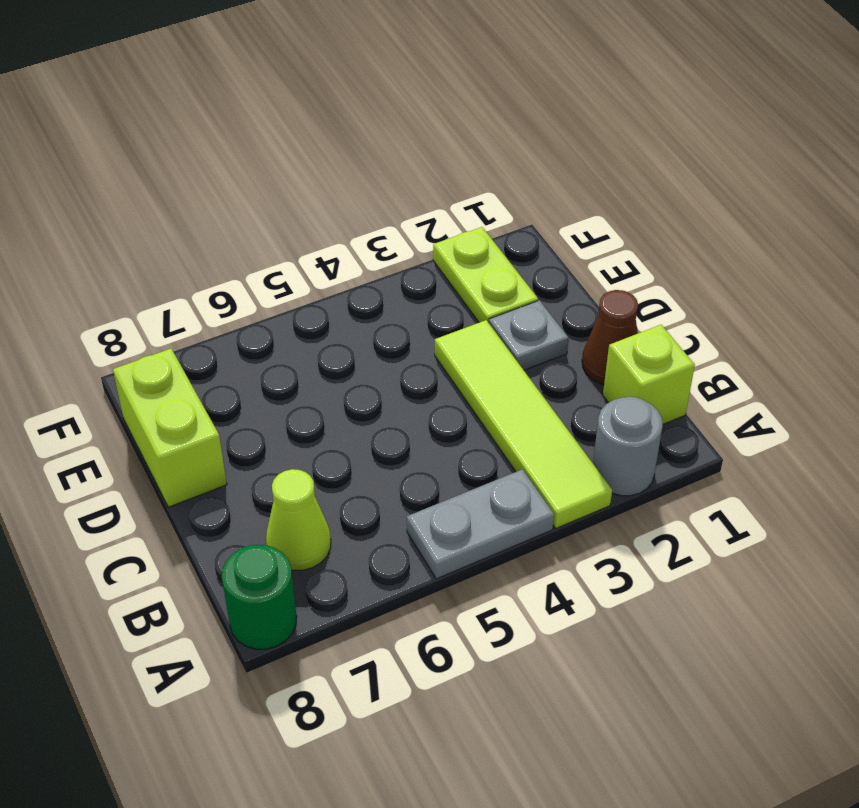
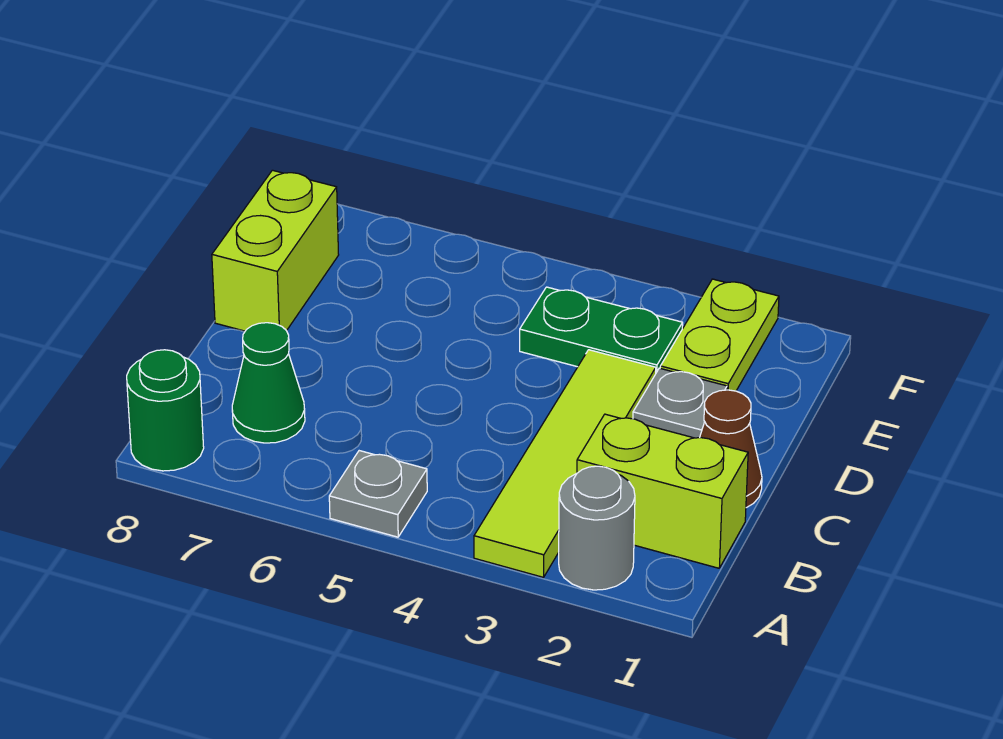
grey 1x2 plate [407,469,554,579] -> grey 1x1 plate [329,451,427,537]
lime 1x1 brick [603,325,695,424] -> lime 1x2 brick [577,414,748,568]
lime 1x1 cone [266,469,331,570] -> green 1x1 cone [232,323,305,443]
none -> green 1x2 plate [520,287,683,373]

